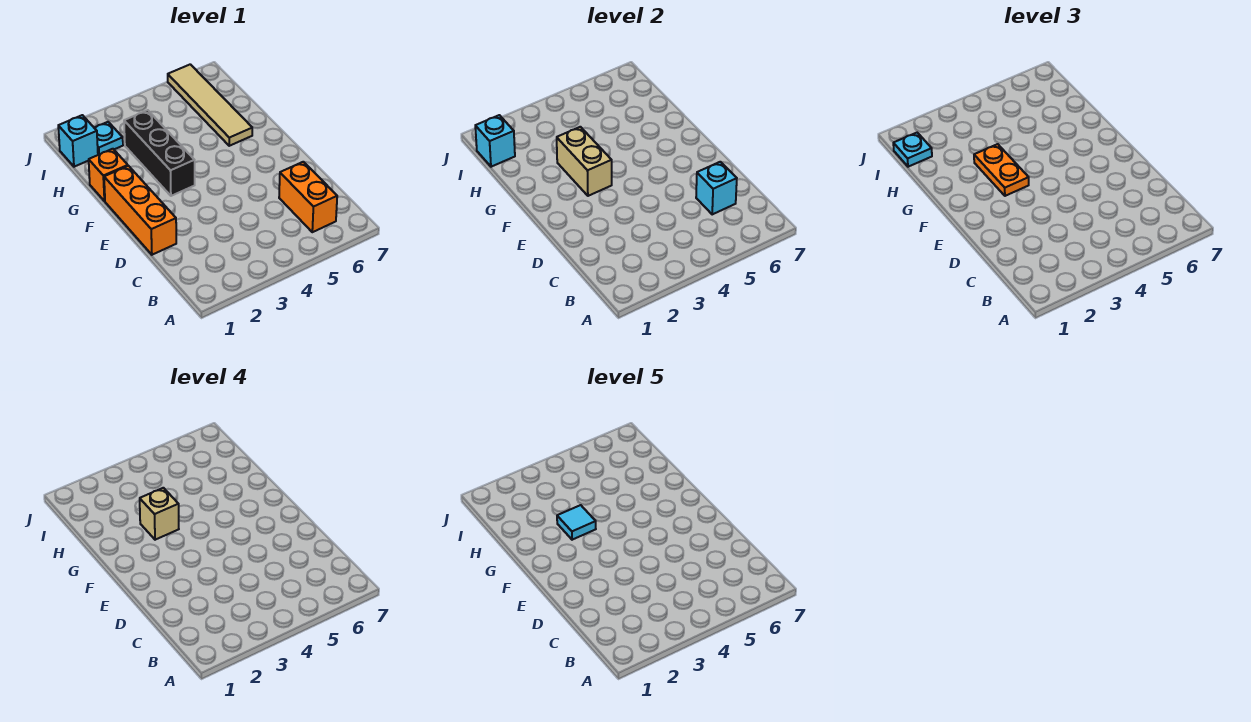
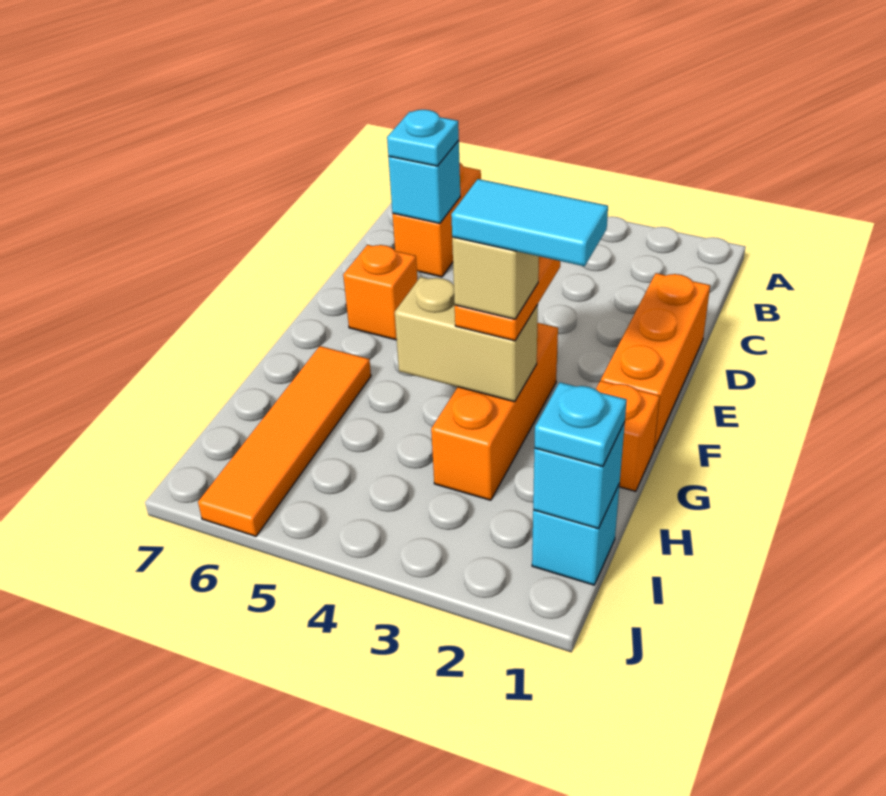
none -> orange 1x1 brick [343,245,417,340]
black 1x3 brick [124,110,195,196] -> orange 1x3 brick [431,323,558,500]
tan 1x2 brick [557,127,612,196] -> tan 1x2 brick turned to [395,277,538,402]
cyan 1x1 tile [557,505,596,540] -> cyan 1x2 tile [451,179,608,266]
tan 1x4 tile [168,64,252,146] -> orange 1x4 tile [198,346,371,536]
cyan 1x1 plate [95,122,123,155] -> cyan 1x1 plate moved to [387,110,459,166]

